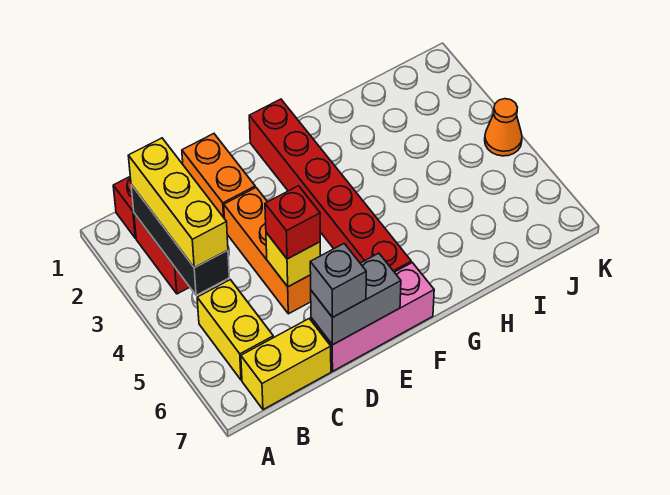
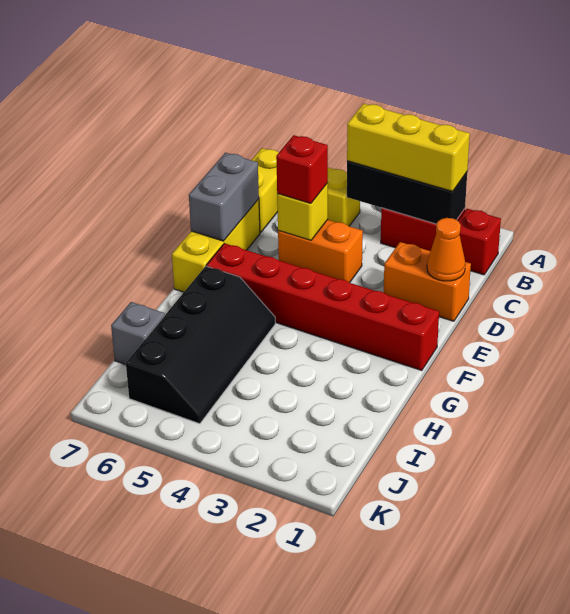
orange 1x3 brick [224,188,311,314] -> orange 1x2 brick [278,220,363,283]
pink 1x3 brick [311,263,434,371] -> yellow 1x3 brick [172,199,260,292]
grey 1x1 brick [310,244,366,317] -> grey 1x1 brick moved to [111,302,165,365]
none -> black 2x4 slope [126,266,275,424]
orange 1x1 cone [485,99,522,156] -> orange 1x1 cone moved to [427,218,465,281]

